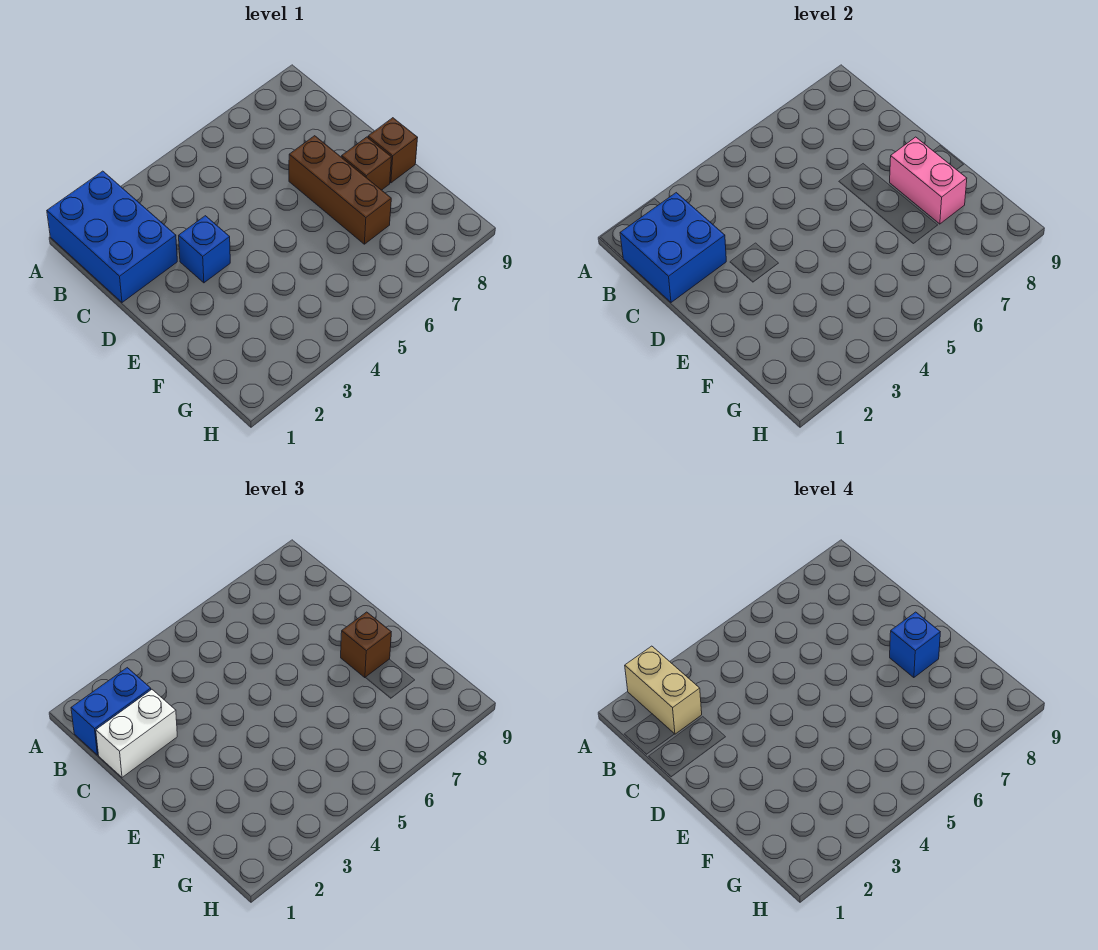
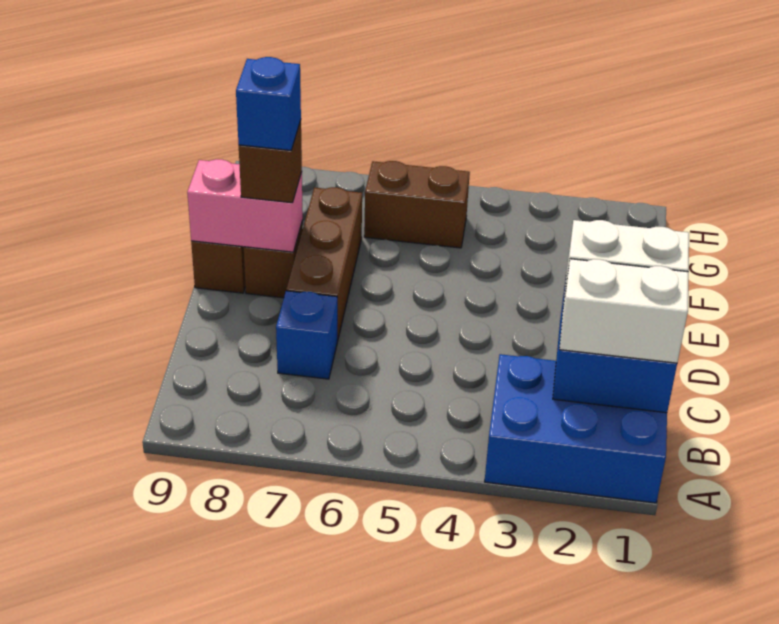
blue 2x3 brick [47,171,177,302] -> blue 2x3 brick turned to [485,354,667,503]
tan 1x2 brick [625,646,702,734] -> none
blue 1x2 brick [71,668,151,755] -> white 1x2 brick [559,259,688,363]
blue 1x1 brick [179,216,230,283] -> blue 1x1 brick moved to [276,291,337,379]
pink 1x2 brick [890,137,967,224] -> pink 1x2 brick turned to [187,159,303,252]
none -> brown 1x2 brick [364,161,470,248]

